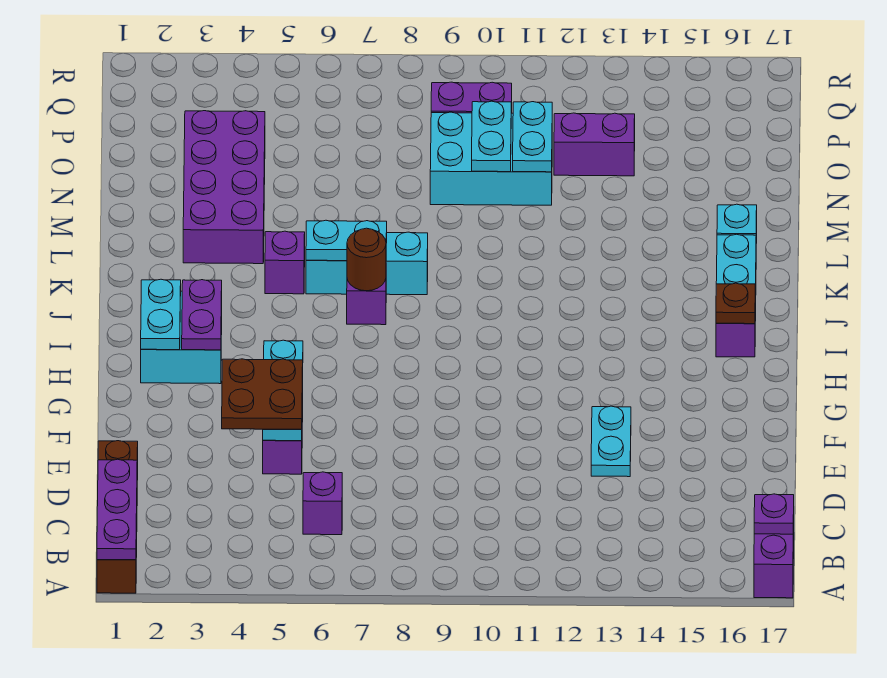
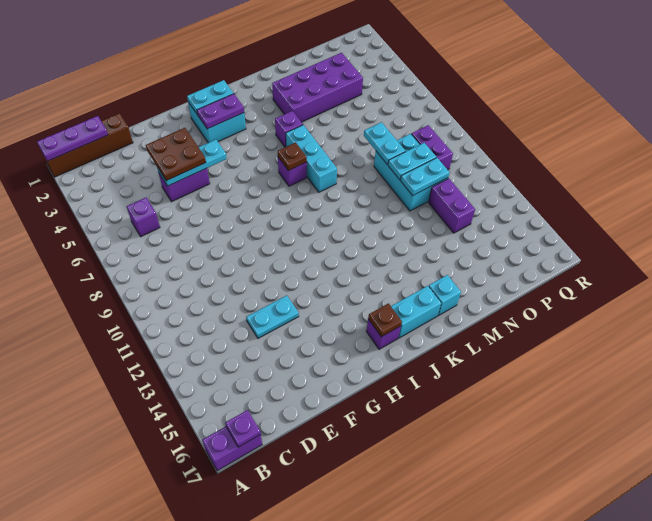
brown 1x1 round brick [347,228,386,291] -> brown 1x1 plate [278,142,307,171]
cyan 1x2 plate [306,220,387,261] -> cyan 1x2 plate moved to [364,122,405,165]

